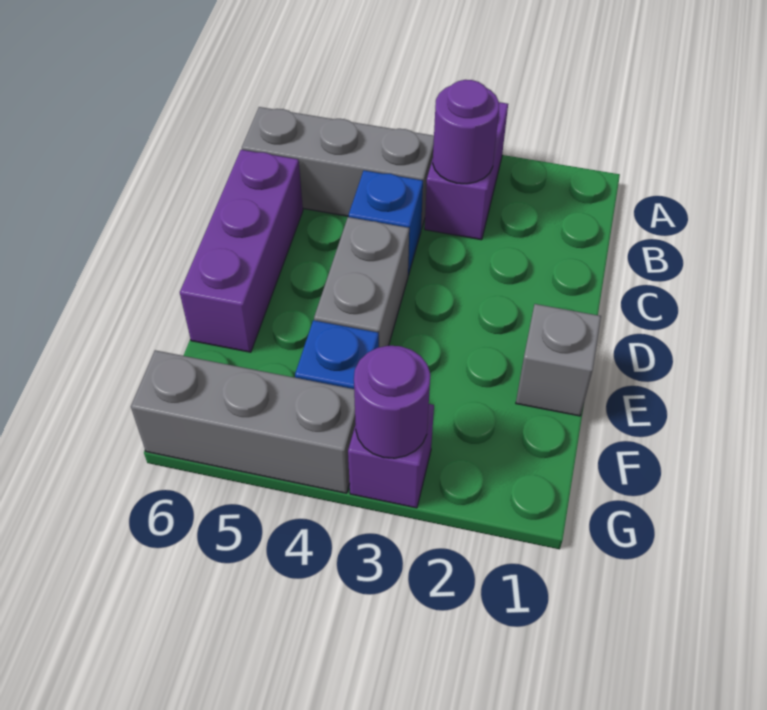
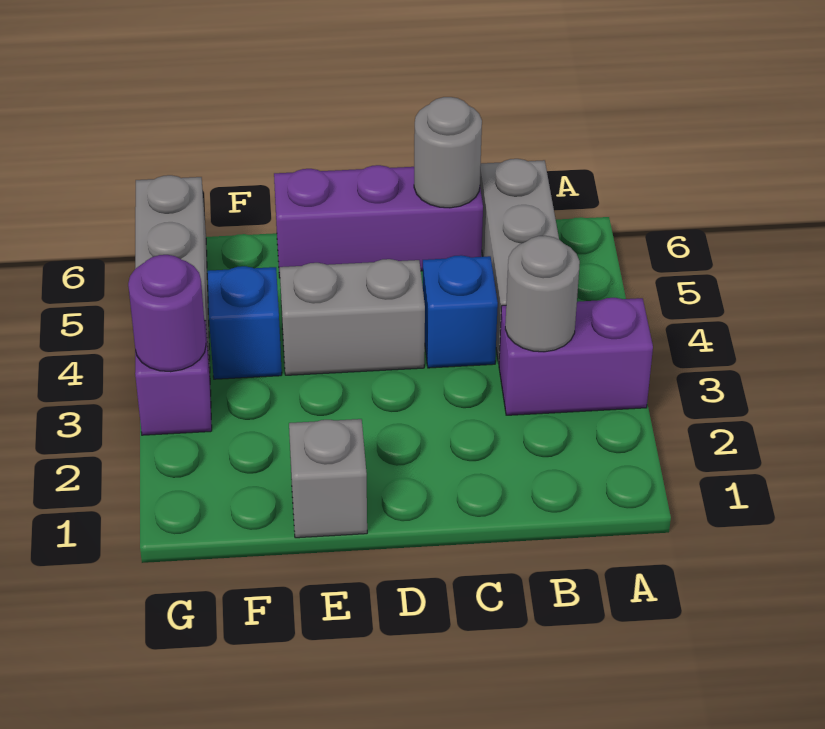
purple 1x1 round brick [433,80,499,184] -> grey 1x1 round brick [505,236,580,352]
none -> grey 1x1 round brick [414,97,482,208]

